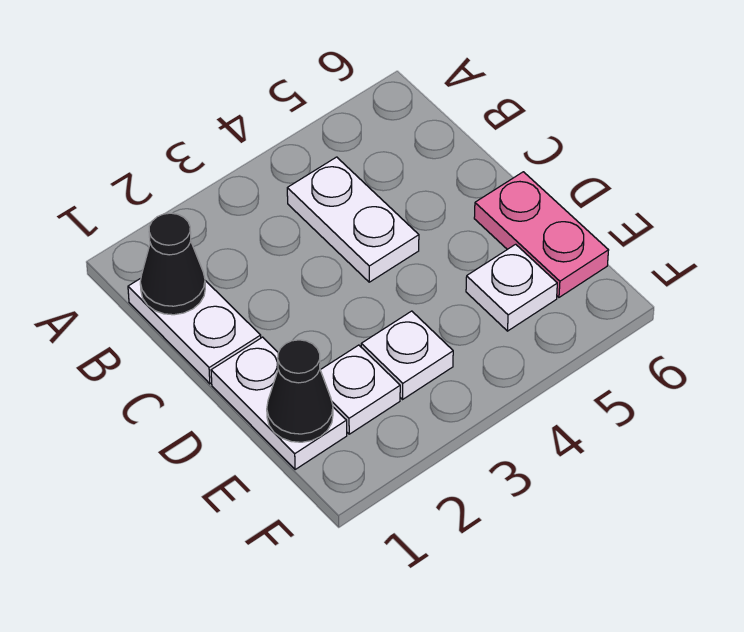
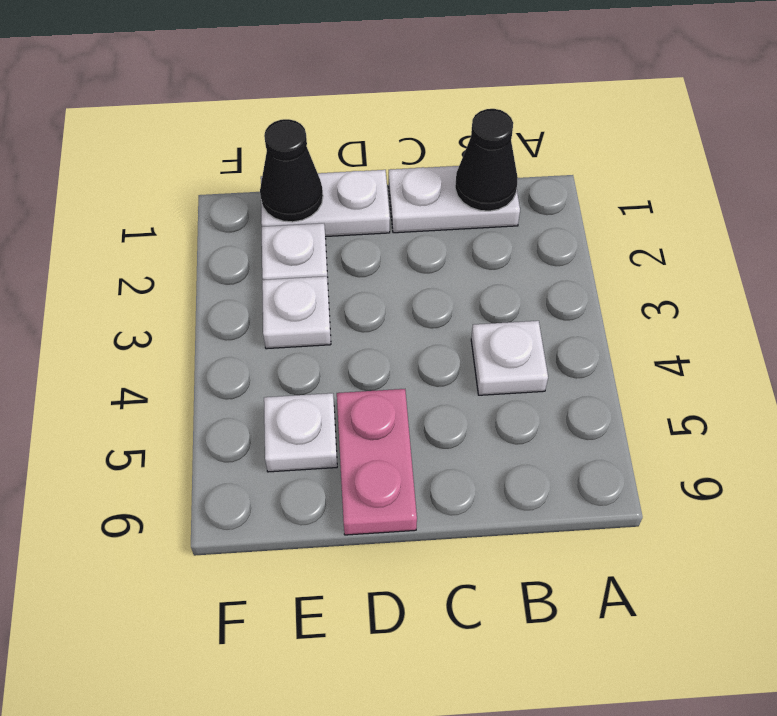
white 1x2 plate [287,157,419,282] -> white 1x1 plate [471,321,548,395]
pink 1x2 plate [474,172,609,297] -> pink 1x2 plate turned to [337,389,417,535]

